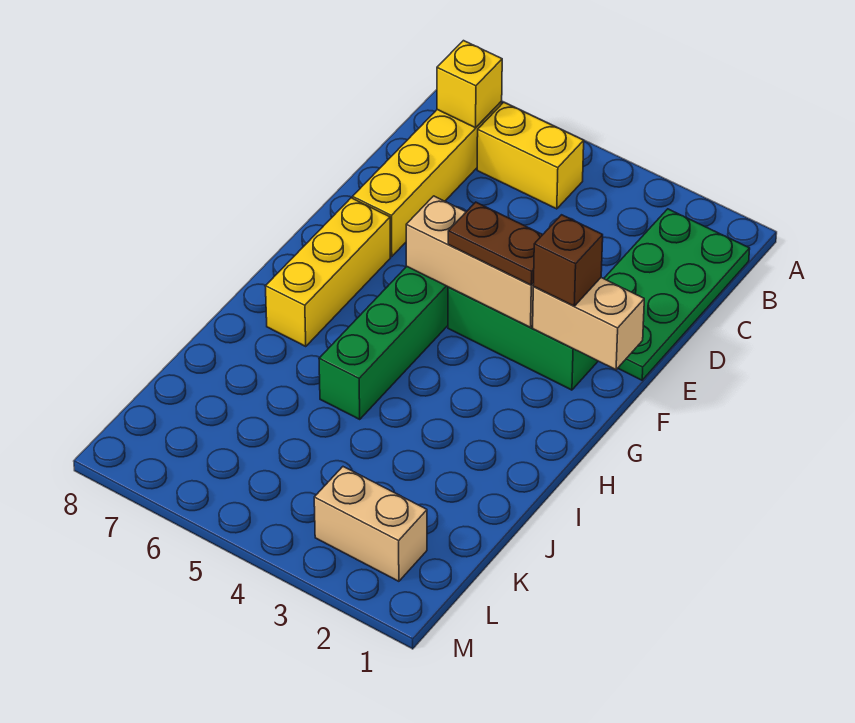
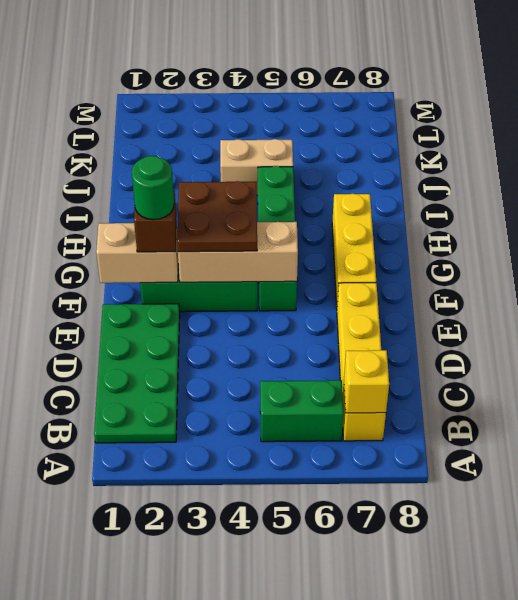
yellow 1x2 brick [477,102,584,209] -> green 1x2 brick [260,380,344,442]
none -> green 1x1 round brick [132,156,174,220]
brown 1x2 plate [448,202,543,285] -> brown 2x2 plate [177,181,257,252]
tan 1x2 brick [314,467,427,581] -> tan 1x2 brick moved to [220,139,293,195]

